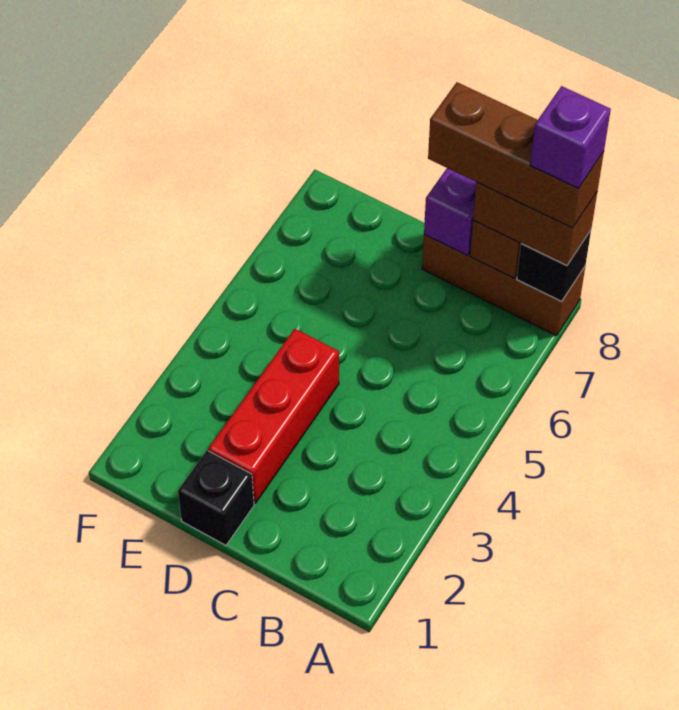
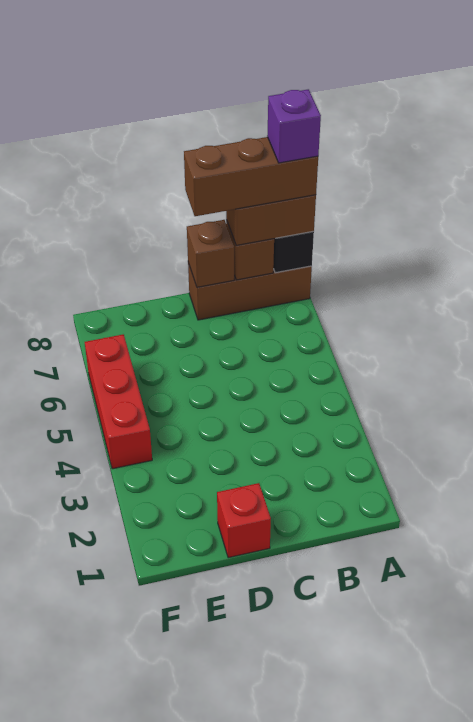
purple 1x1 brick [424,168,476,256] -> brown 1x1 brick [187,220,234,287]
black 1x1 brick [178,450,254,545] -> red 1x1 brick [217,483,271,558]
red 1x3 brick [208,329,339,503] -> red 1x3 brick moved to [85,334,152,469]

